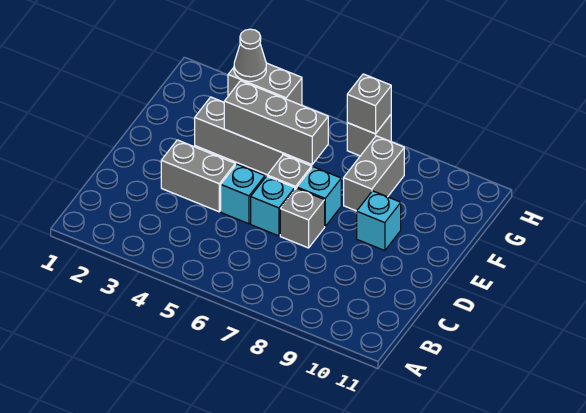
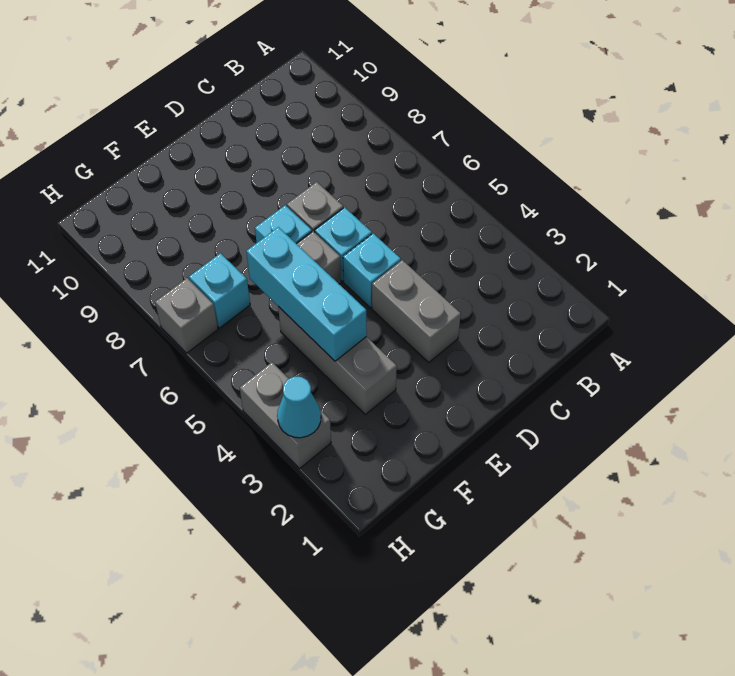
cyan 1x1 brick [357,191,401,251] -> cyan 1x1 brick moved to [189,253,250,328]
grey 1x3 brick [224,81,328,164] -> cyan 1x3 brick [246,227,367,361]
grey 1x2 brick [344,136,404,211] -> none
grey 1x1 cone [234,29,266,81] -> cyan 1x1 cone [277,377,321,438]
grey 1x1 brick [347,74,391,134] -> none

